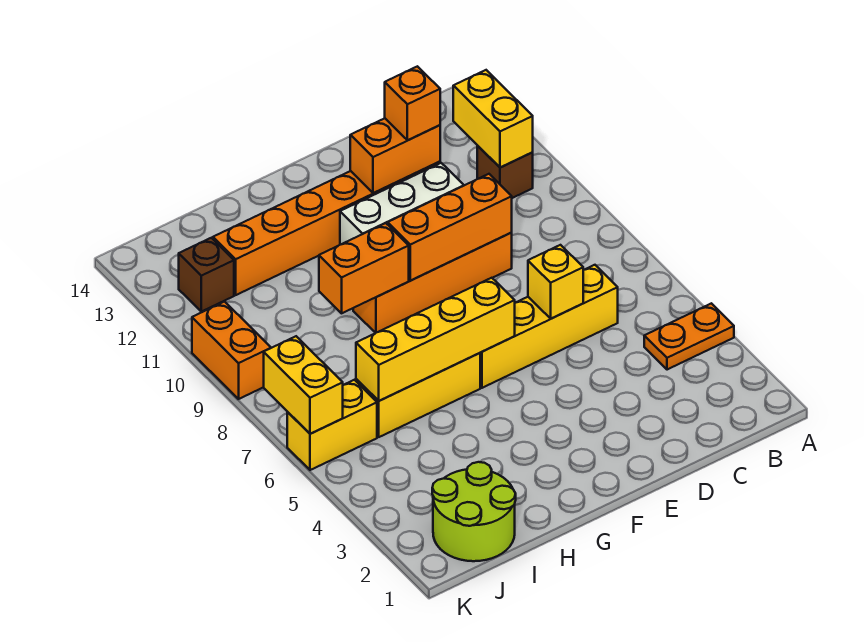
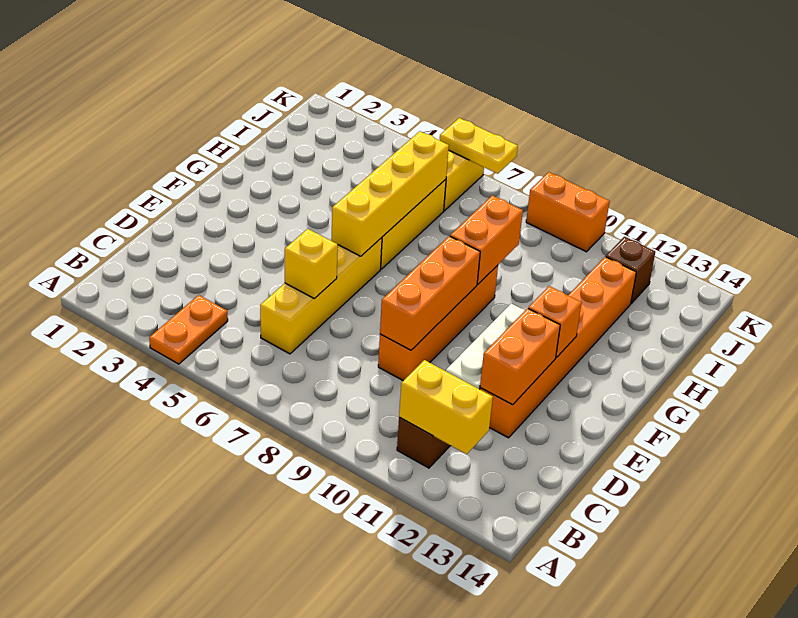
orange 1x1 brick [385,66,440,140] -> orange 1x1 brick moved to [528,286,582,357]
lime 2x2 round brick [432,462,516,561] -> none
yellow 1x2 brick [264,336,343,434] -> yellow 1x2 plate [440,118,518,174]

